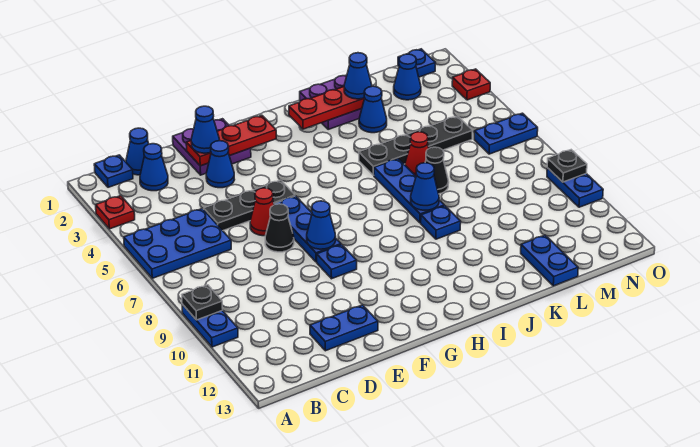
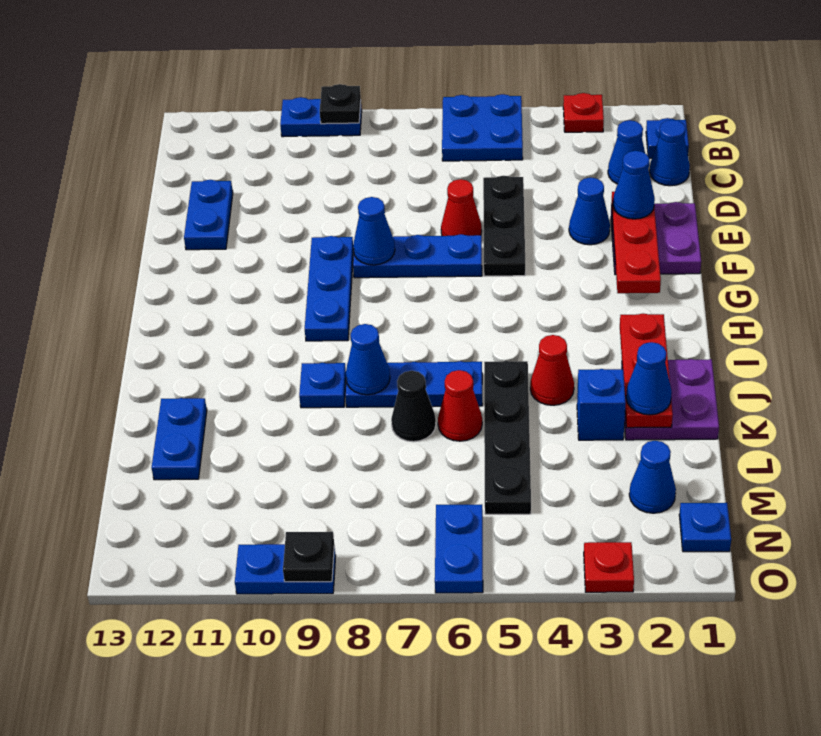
blue 2x3 plate [124,209,231,278] -> blue 2x2 plate [442,94,523,161]
black 1x1 cone [265,204,294,252] -> none
blue 1x1 plate [317,244,357,279] -> blue 1x3 plate [305,236,354,341]
none -> red 1x1 cone [530,335,574,405]
blue 1x1 cone [359,86,387,133] -> blue 1x1 brick [577,369,626,440]
blue 1x2 plate [521,235,578,286] -> blue 1x2 plate turned to [151,398,207,480]

